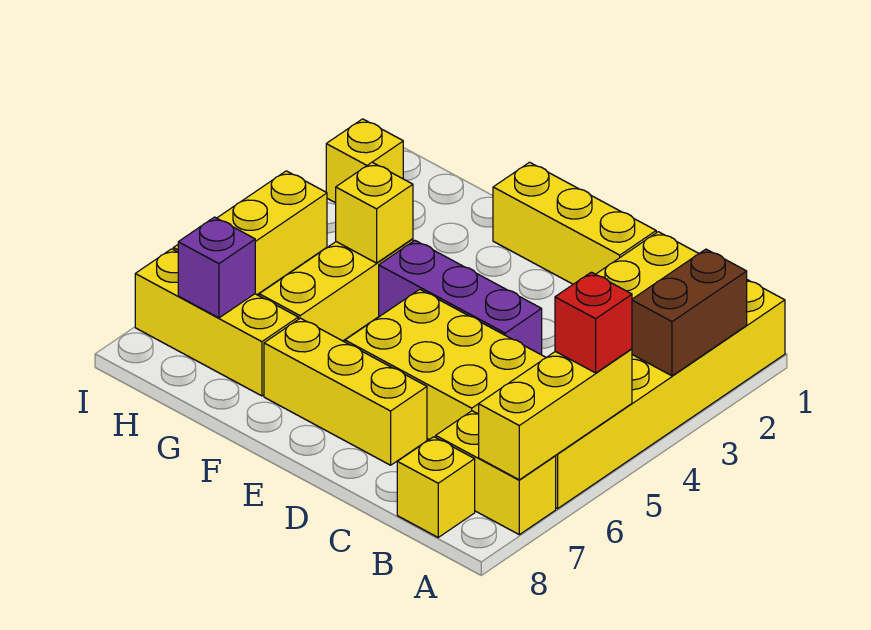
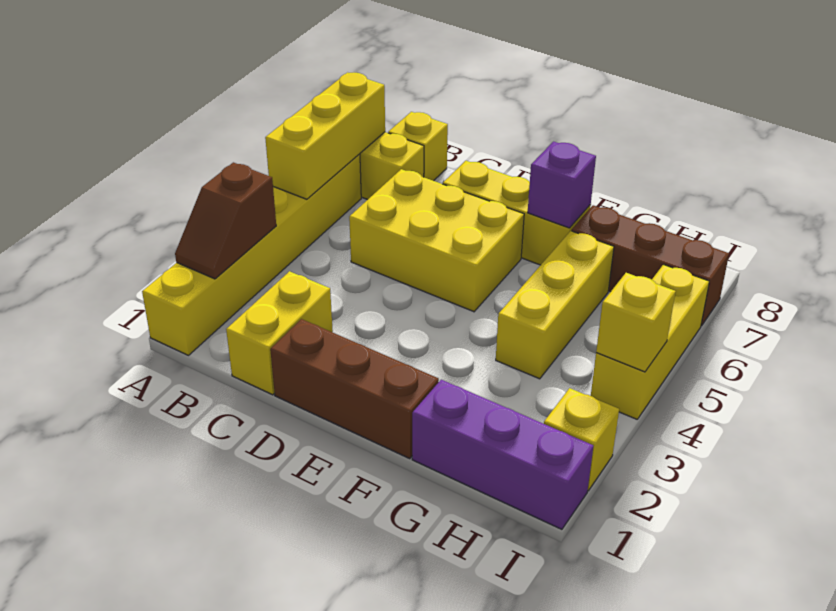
brown 1x2 brick [632,249,747,376] -> brown 1x2 slope [175,162,276,279]
red 1x1 brick [555,272,632,373] -> none
yellow 1x3 brick [493,162,656,284] -> brown 1x3 brick [270,319,439,459]
purple 1x3 brick [379,241,542,355] -> purple 1x3 brick moved to [412,380,593,529]
yellow 1x1 brick [336,162,413,263] -> yellow 1x1 brick moved to [596,273,676,372]
yellow 1x3 brick [135,249,298,396] -> brown 1x3 brick [572,205,729,326]
purple 1x1 brick [178,217,255,318] -> purple 1x1 brick moved to [528,142,596,228]

